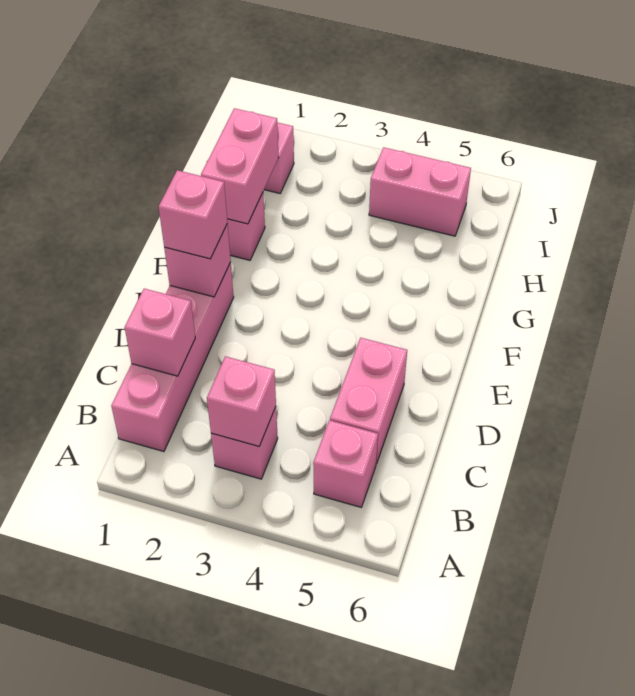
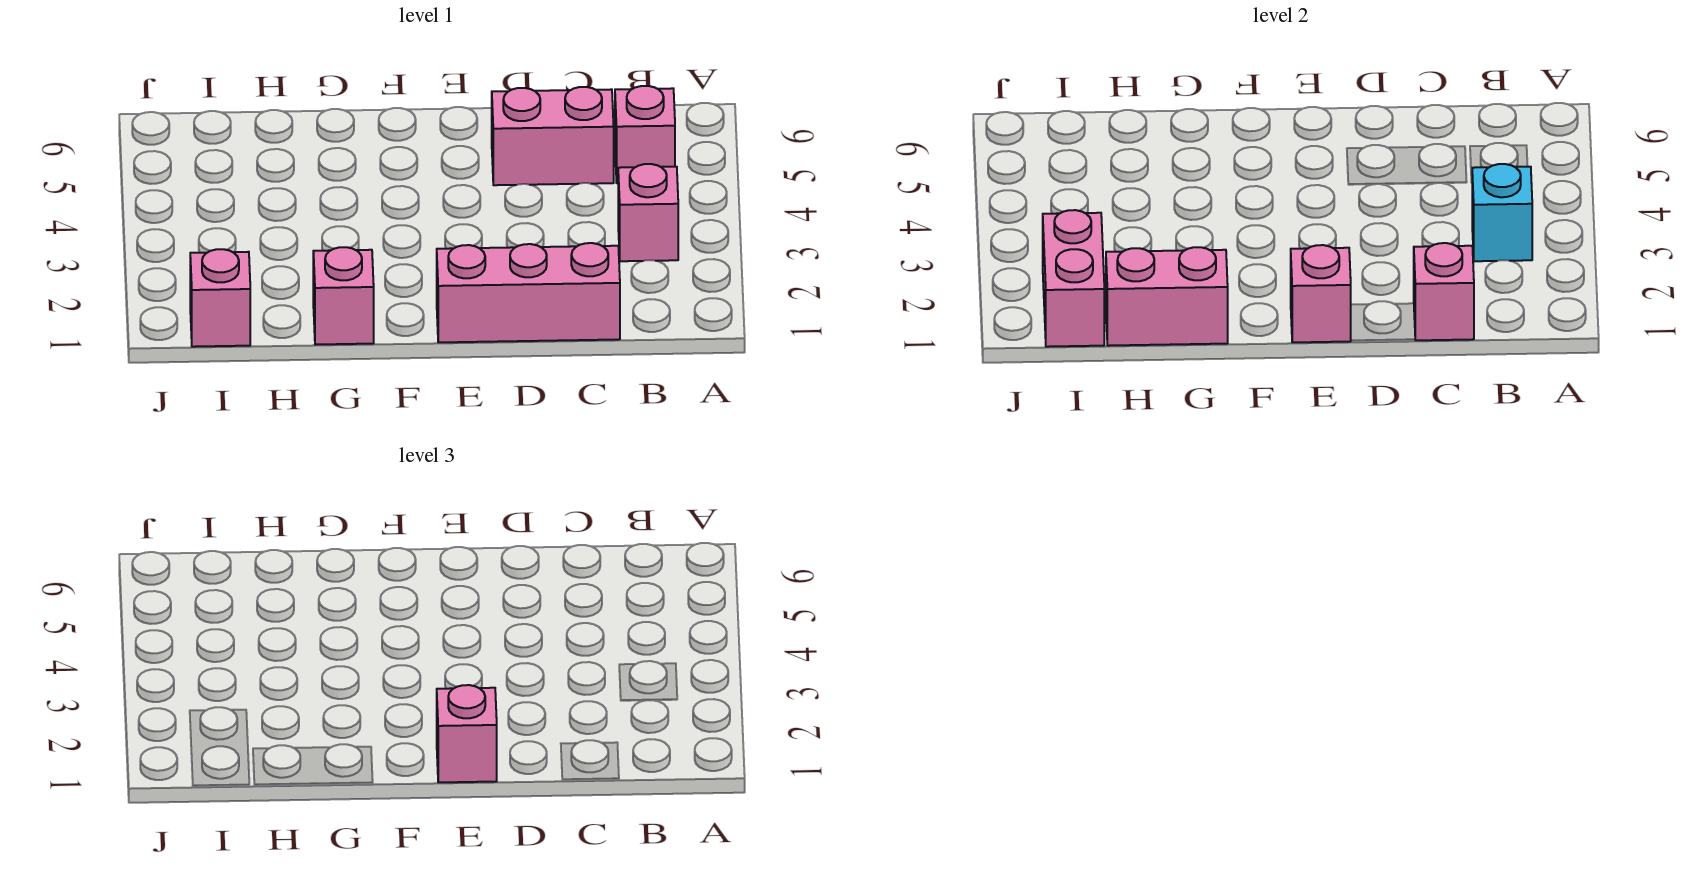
pink 1x4 brick [111,263,234,452] -> pink 1x3 brick [437,243,620,342]
pink 1x1 brick [207,356,276,446] -> cyan 1x1 brick [1472,164,1532,261]
pink 1x2 brick [369,147,471,236] -> pink 1x2 brick moved to [1043,210,1104,347]

